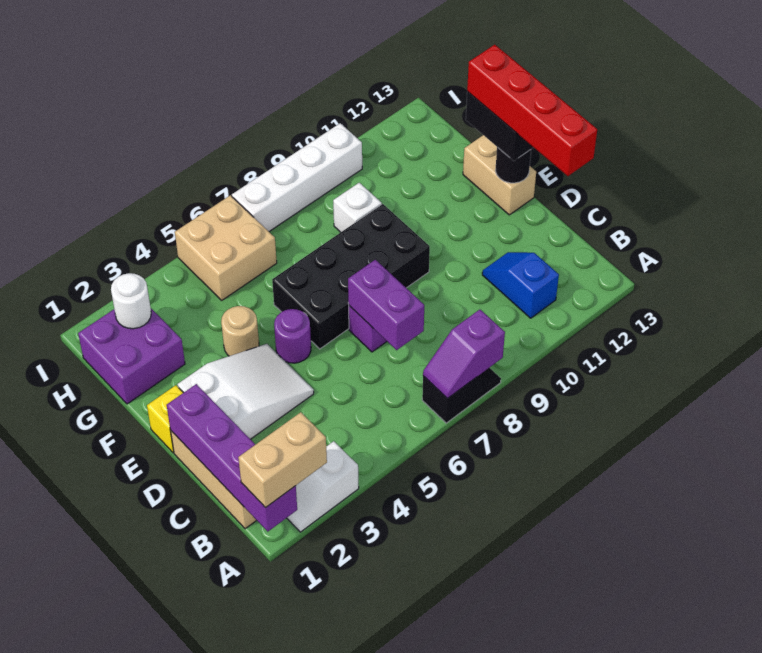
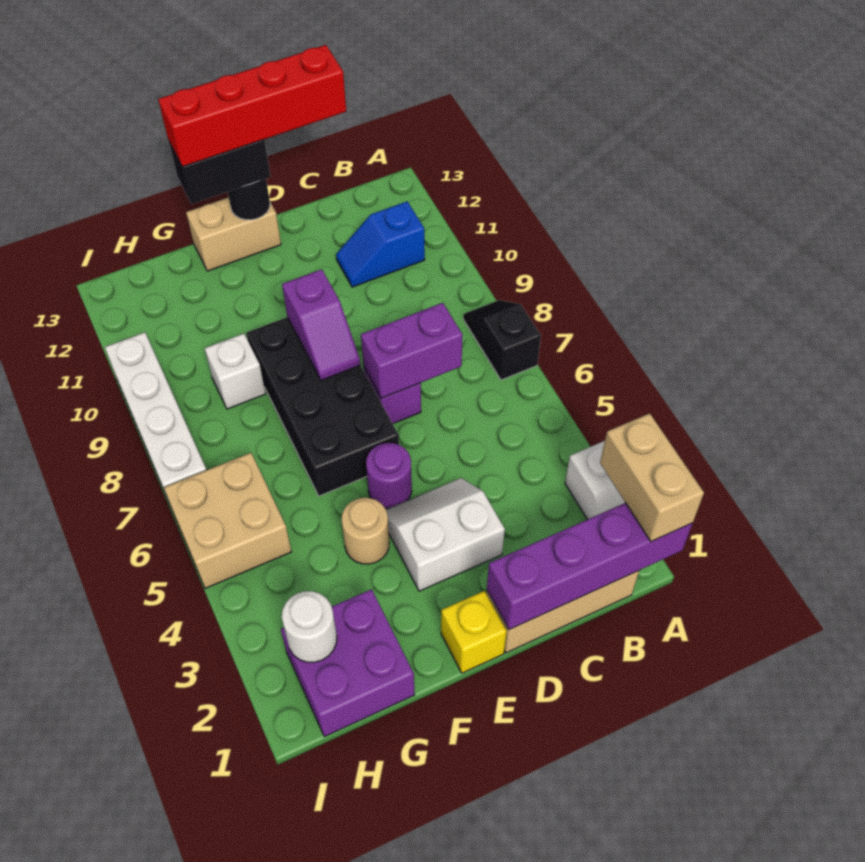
purple 1x2 slope [423,310,505,399] -> purple 1x2 slope moved to [282,269,360,380]
white 2x3 slope [178,344,314,439] -> white 2x2 slope [386,478,505,591]

